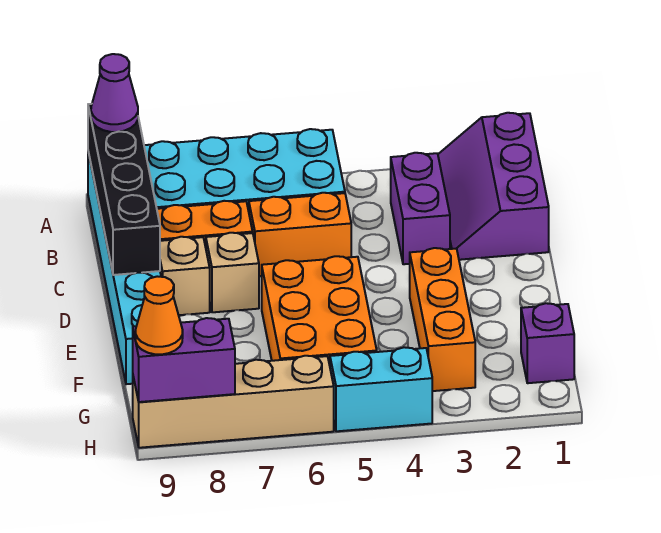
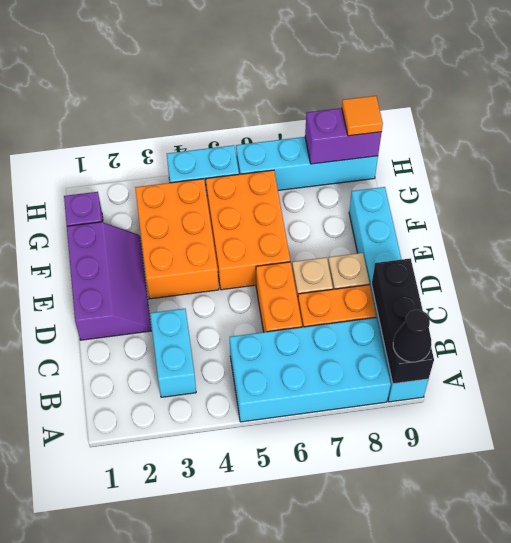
purple 2x3 slope [438,113,549,260] -> purple 2x3 slope moved to [67,222,151,340]
black 1x4 brick [88,104,160,275] -> black 1x3 brick [372,258,434,384]
purple 1x1 cone [91,54,138,132] -> black 1x1 cone [393,310,432,362]
purple 1x2 brick [391,153,450,264] -> cyan 1x2 brick [150,309,196,397]
orange 1x2 brick [249,193,351,276] -> orange 1x2 brick turned to [256,262,302,332]
orange 1x3 brick [410,248,475,391] -> orange 2x3 brick [135,179,219,299]
tan 1x4 brick [133,356,334,448] -> cyan 1x4 brick [236,137,378,190]
orange 1x1 cone [136,276,183,354] -> orange 1x1 tile [342,96,383,136]

